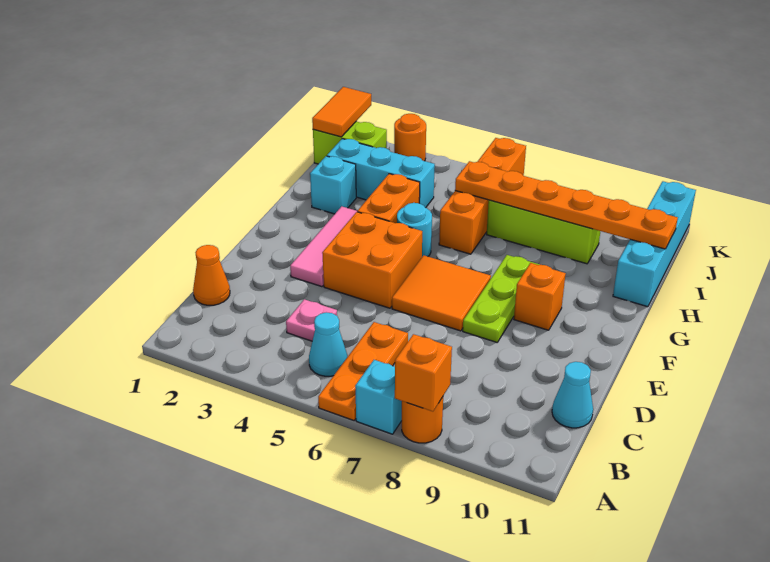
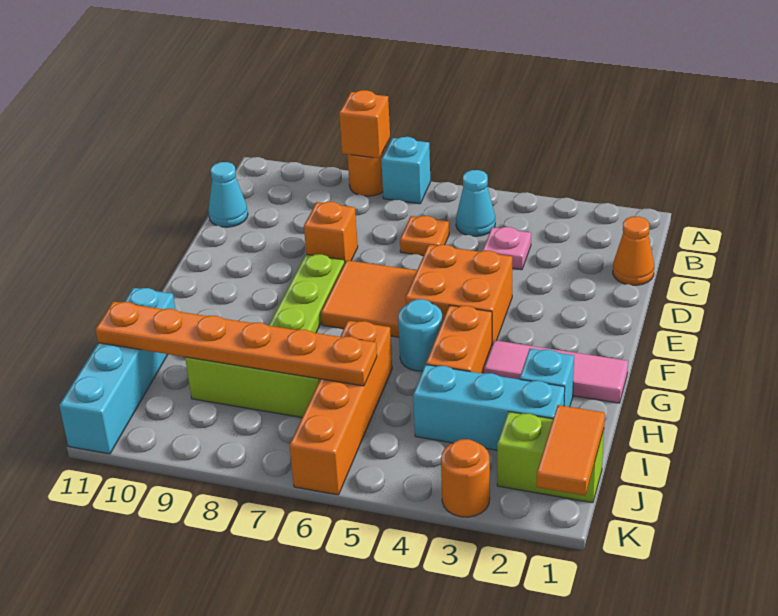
orange 1x3 plate [318,322,408,420] -> orange 1x1 plate [400,216,449,256]
pink 1x3 tile [290,206,357,287] -> pink 1x3 tile turned to [484,340,628,403]
orange 1x1 brick [514,263,566,330] -> orange 1x1 brick moved to [304,202,358,262]

